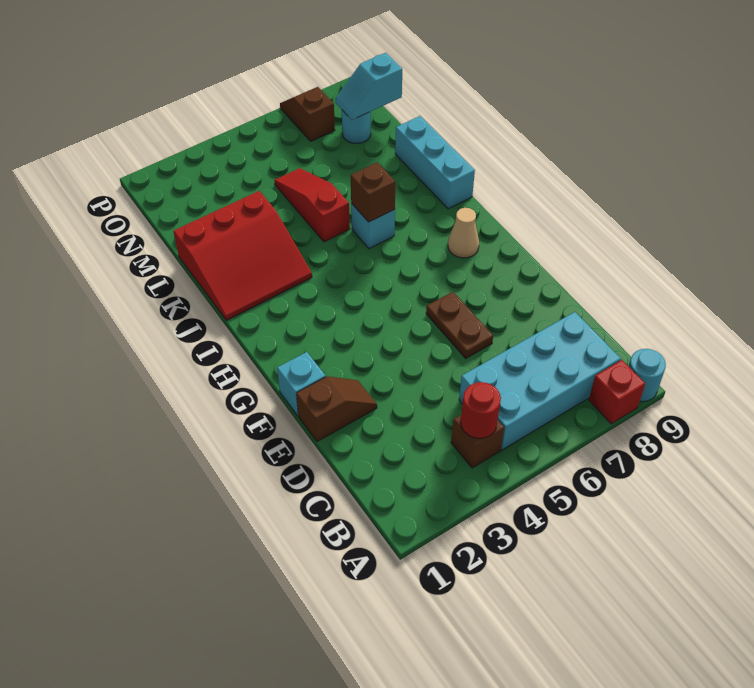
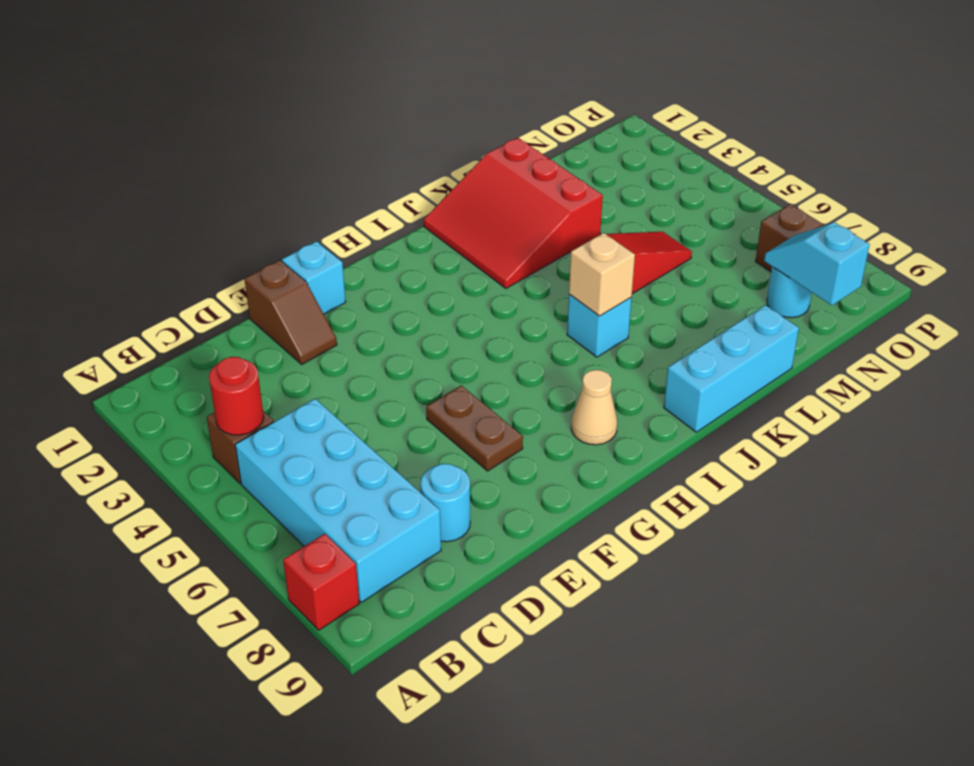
cyan 1x1 round brick [629,349,666,402] -> cyan 1x1 round brick moved to [420,464,470,542]
brown 1x2 plate [426,292,493,358] -> brown 1x2 plate turned to [426,386,523,471]
brown 1x1 brick [351,162,395,222] -> tan 1x1 brick [569,233,635,316]

